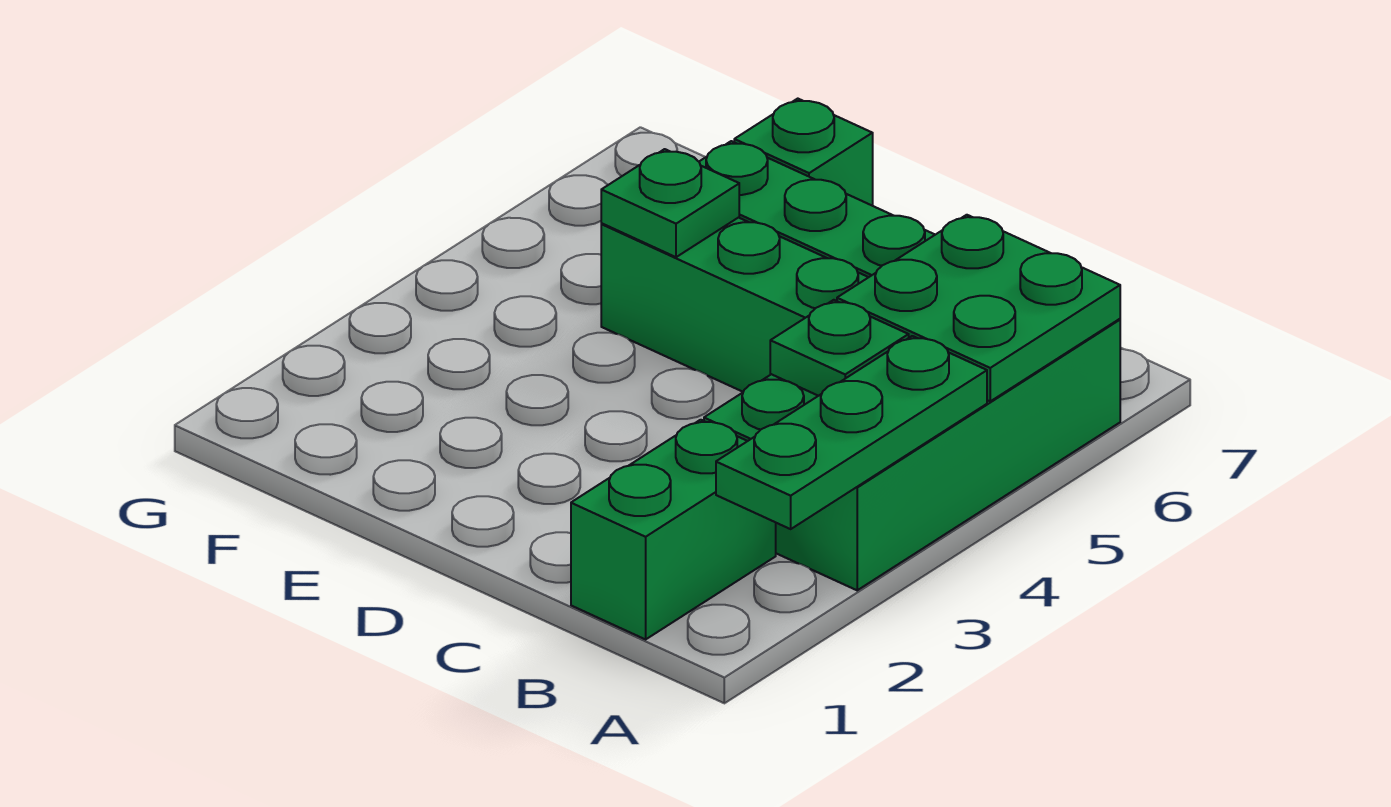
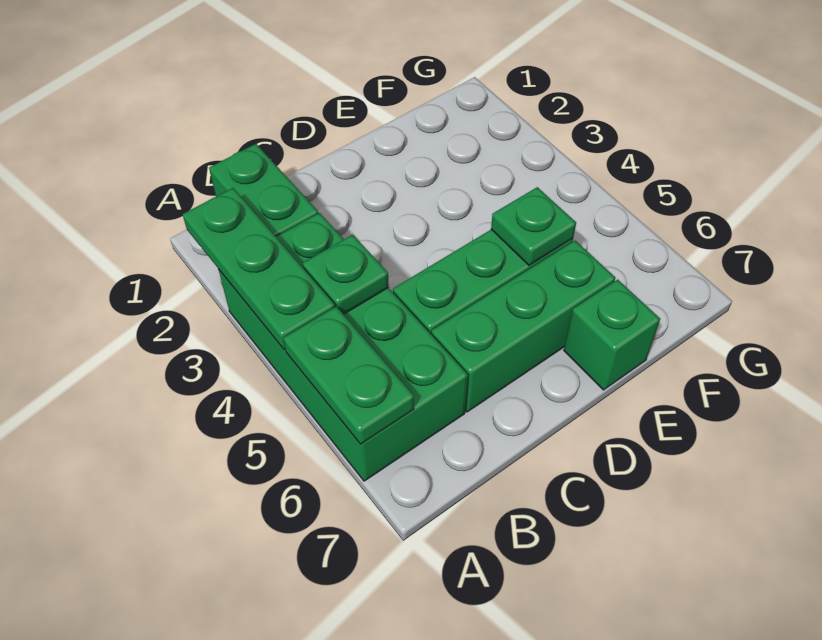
green 2x2 plate [837,215,1120,401] -> green 1x2 plate [283,306,414,444]

